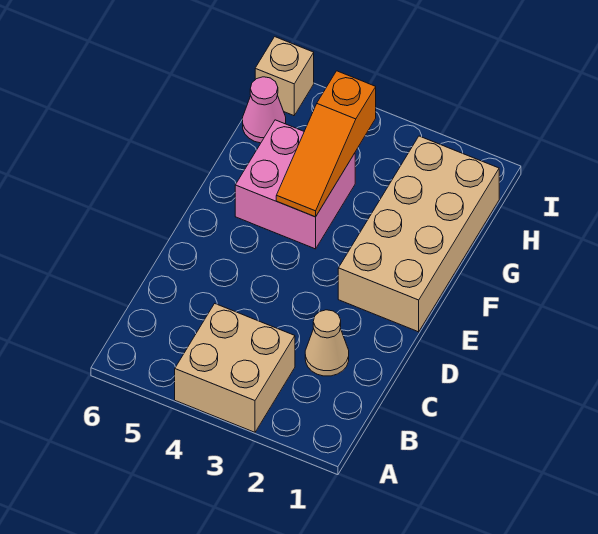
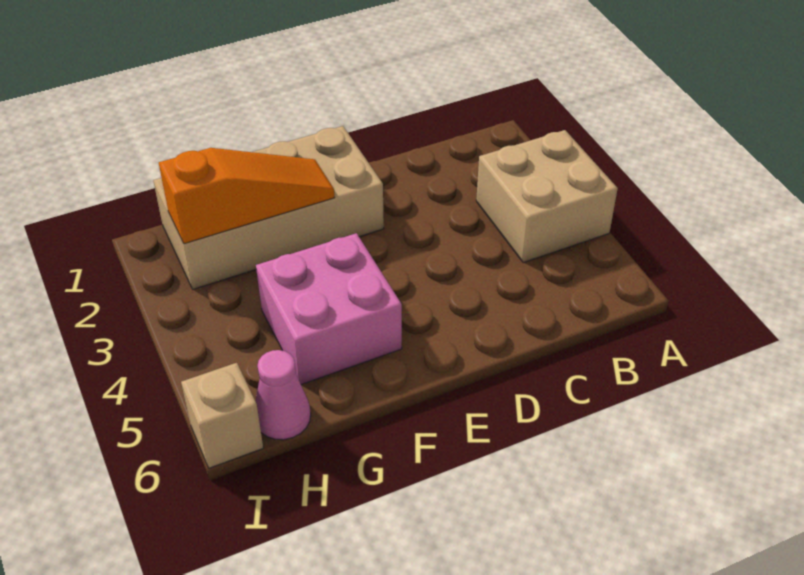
tan 1x1 cone [305,310,349,376] -> none
orange 1x3 slope [276,71,376,217] -> orange 1x3 slope moved to [159,148,335,244]

